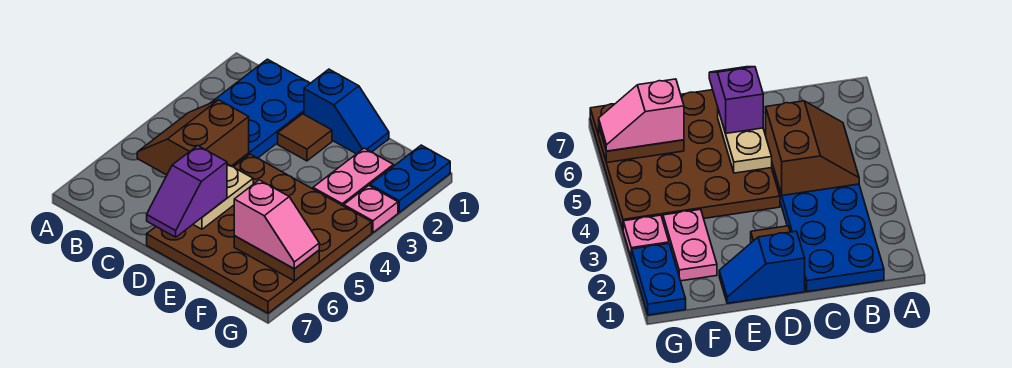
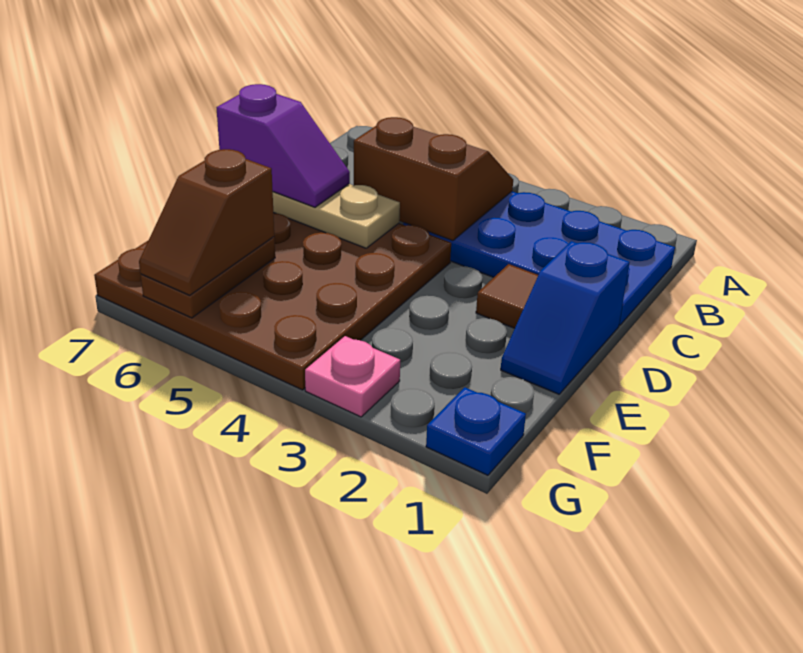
purple 1x2 slope [147,146,227,237] -> purple 1x2 slope turned to [217,84,350,207]
pink 1x2 plate [313,148,393,206] -> none
pink 1x2 slope [234,180,319,269] -> brown 1x2 slope [139,149,274,295]
blue 1x2 plate [370,145,450,212] -> blue 1x1 plate [426,387,526,475]

